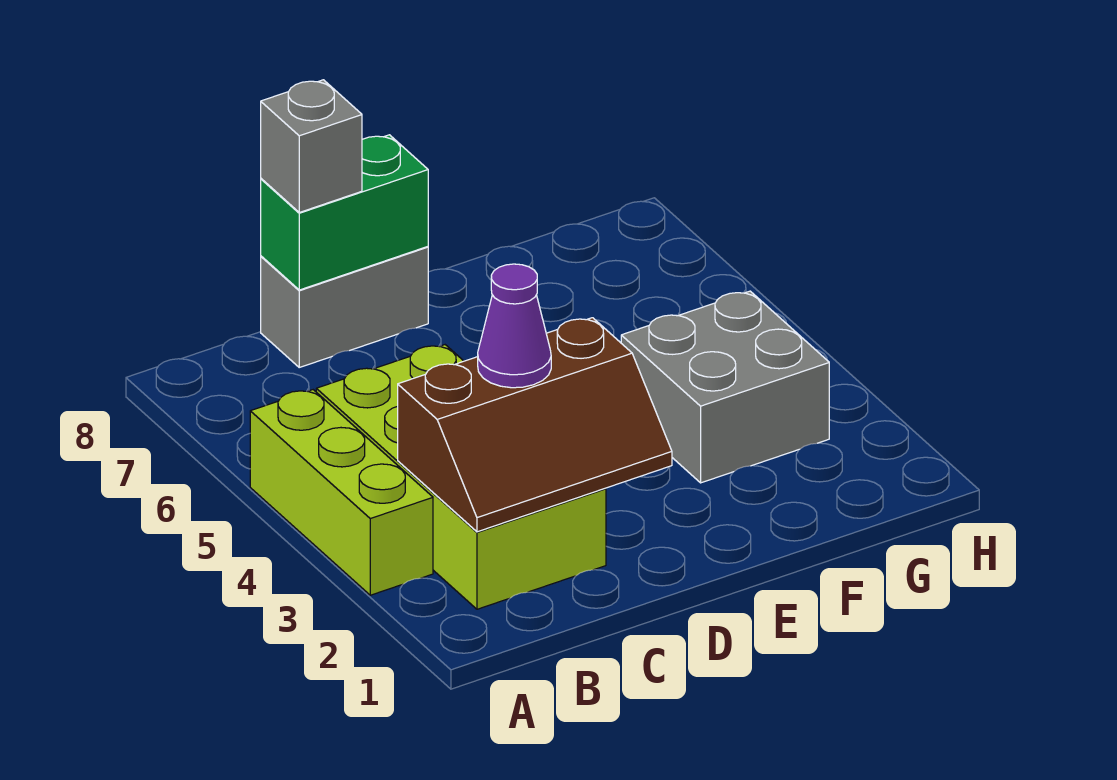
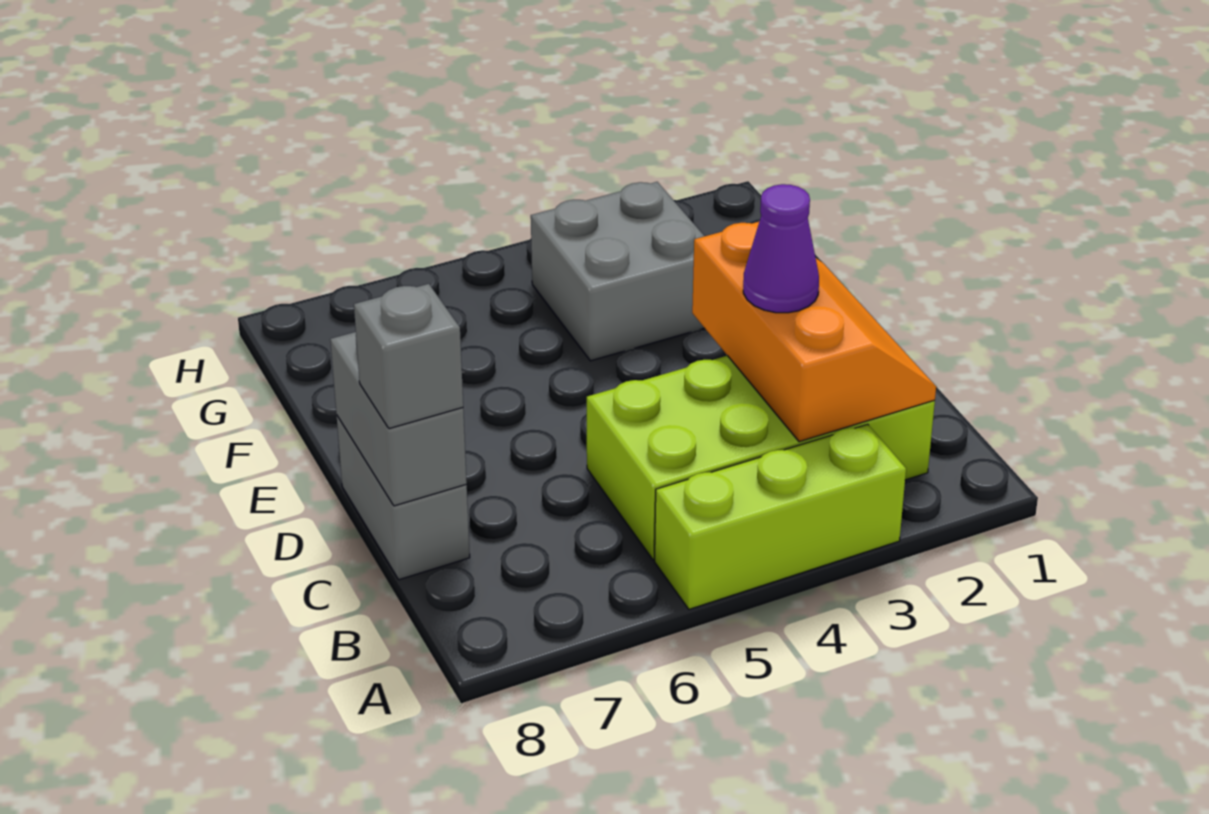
brown 2x3 slope [398,318,672,532] -> orange 2x3 slope [692,222,936,442]
green 1x2 brick [261,135,428,290] -> grey 1x2 brick [330,332,467,506]

